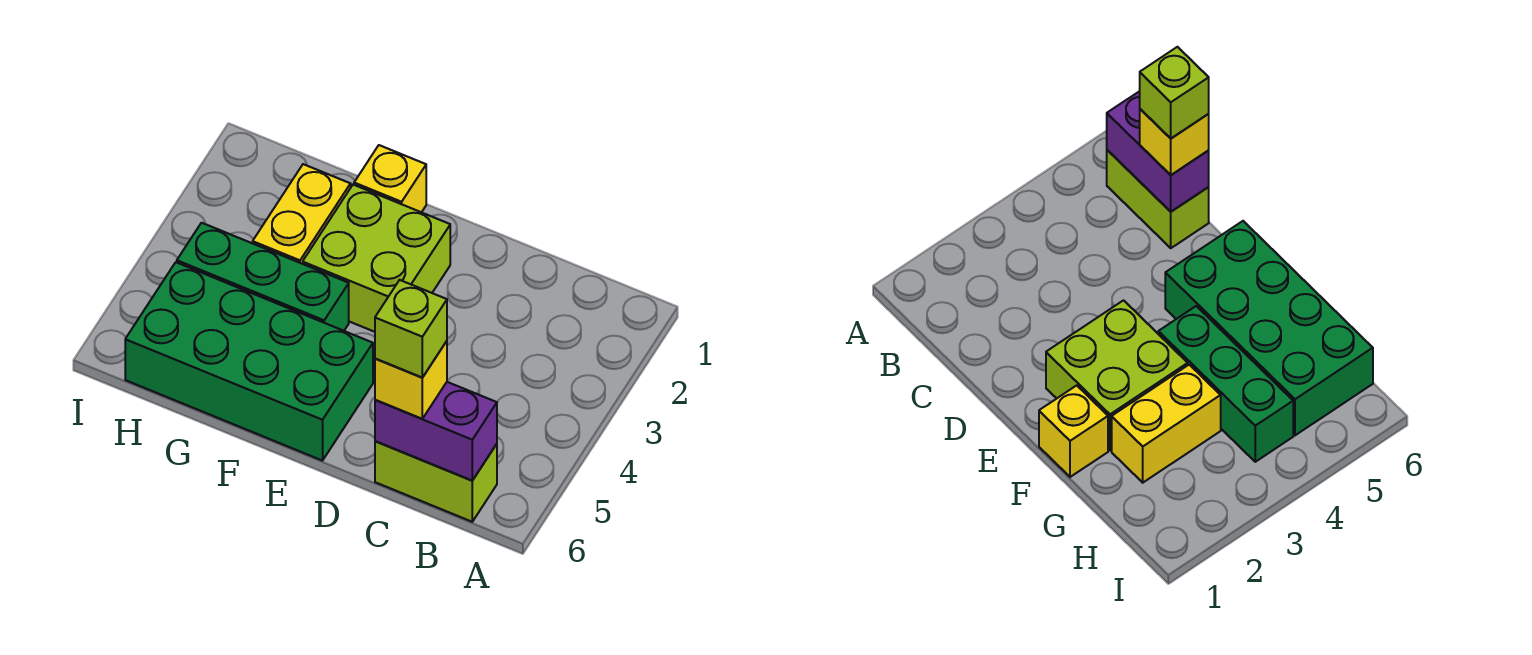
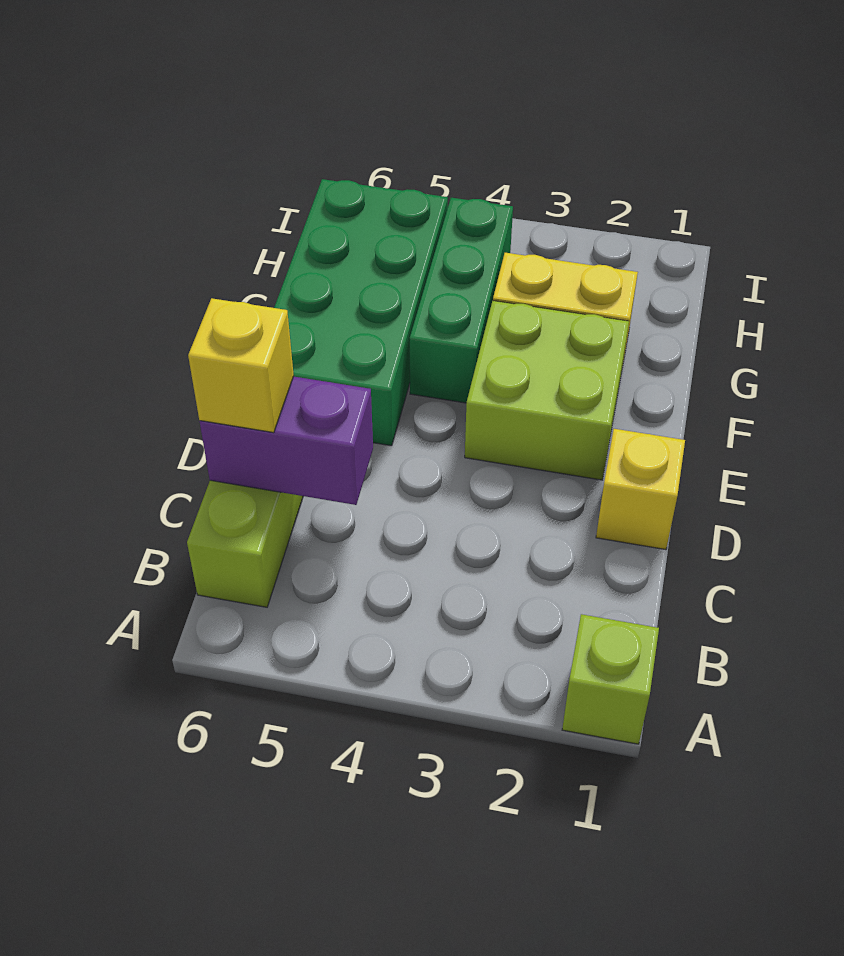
purple 1x2 brick [375,382,497,480] -> purple 1x2 brick turned to [199,377,373,505]
lime 1x1 brick [375,280,447,378] -> lime 1x1 brick moved to [562,614,659,744]
yellow 1x1 brick [354,145,426,212] -> yellow 1x1 brick moved to [596,429,685,550]

